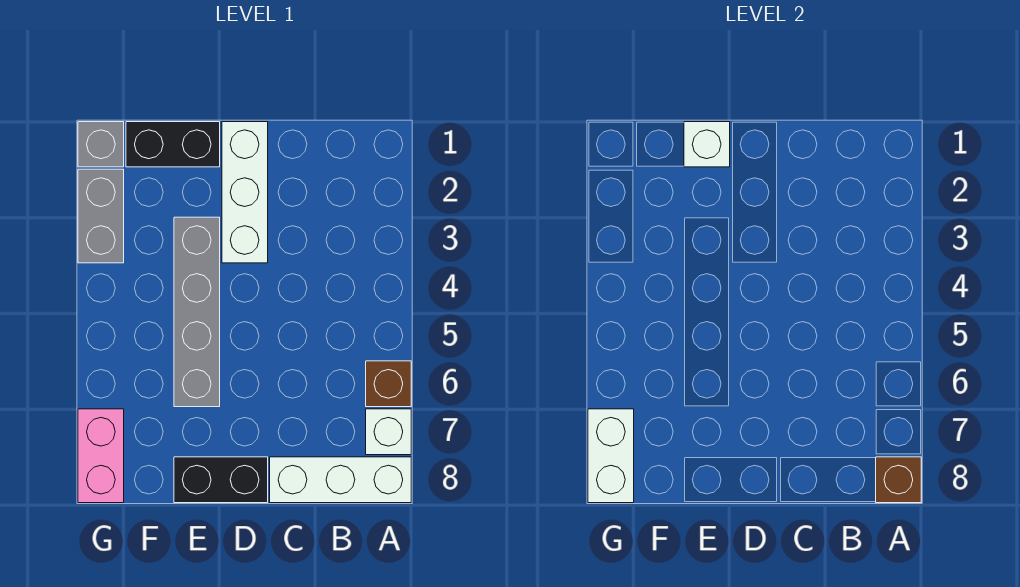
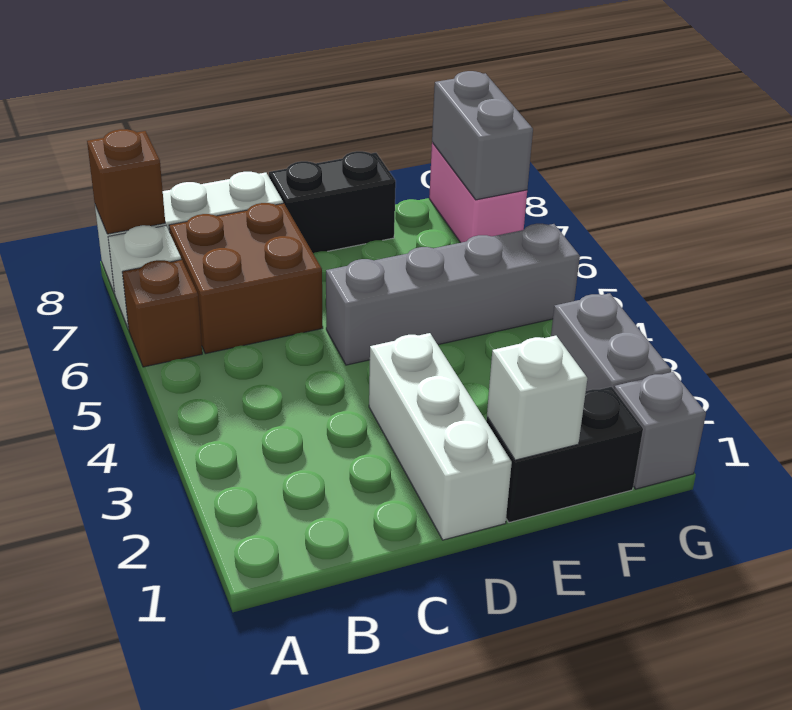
none -> brown 2x2 brick [169,203,323,354]
grey 1x4 brick [174,217,220,407] -> grey 1x4 brick turned to [326,224,580,365]
white 1x2 brick [588,409,634,503] -> grey 1x2 brick [432,71,533,200]

